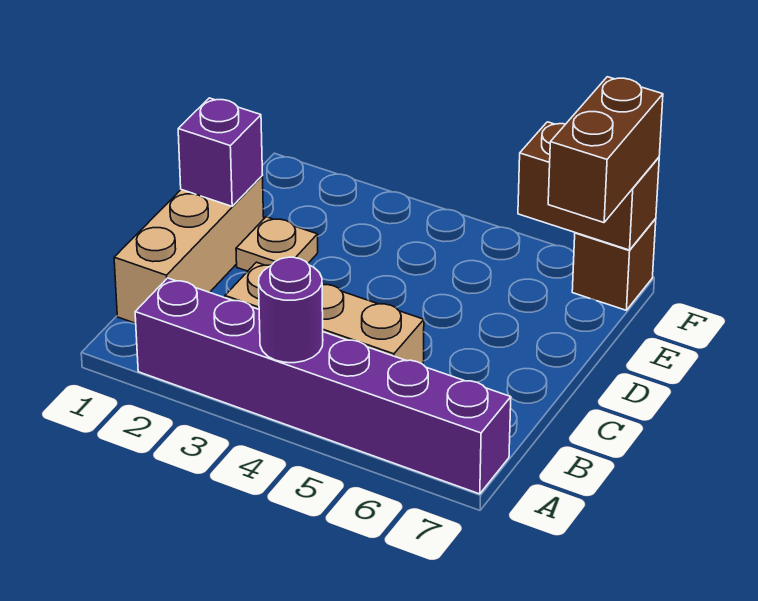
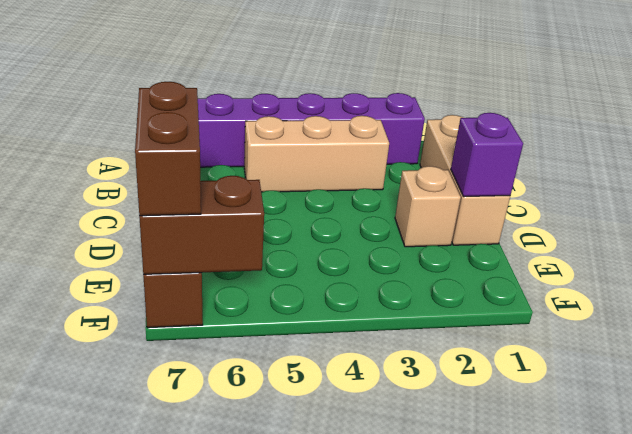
purple 1x1 round brick [259,257,323,363] -> none
tan 1x1 plate [236,217,318,271] -> tan 1x1 brick [395,166,461,247]

